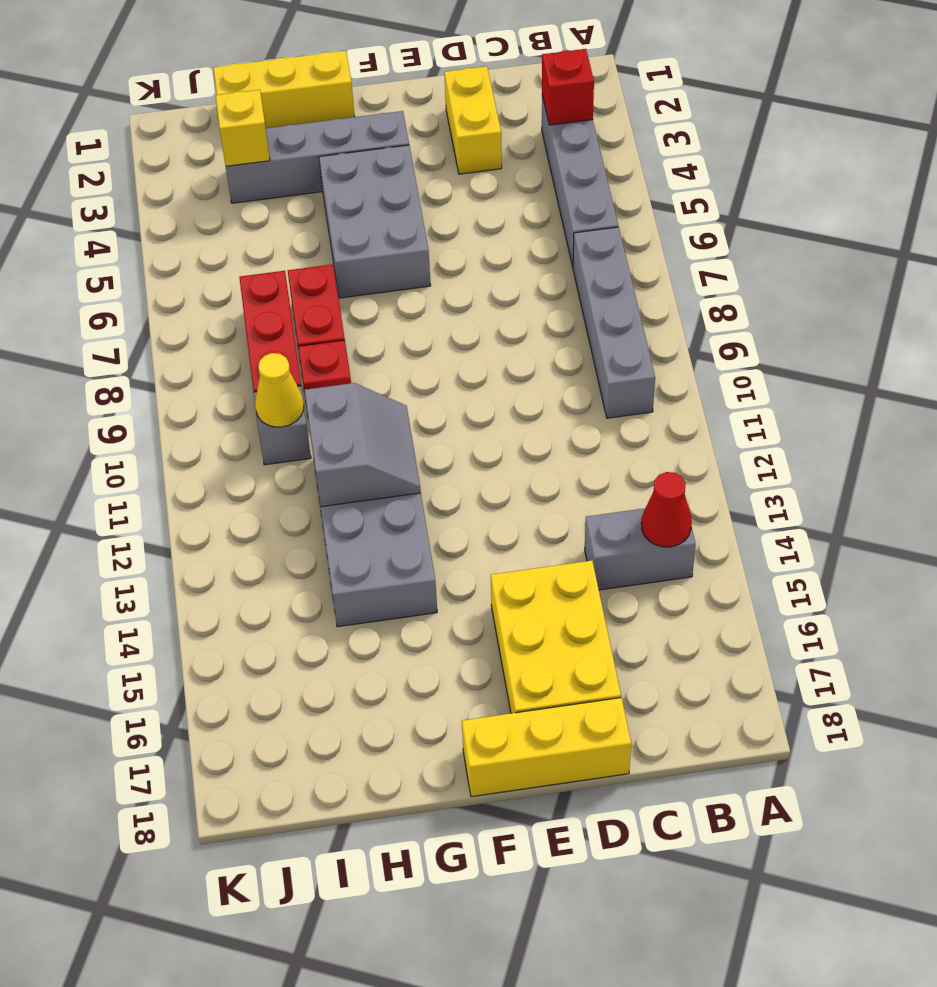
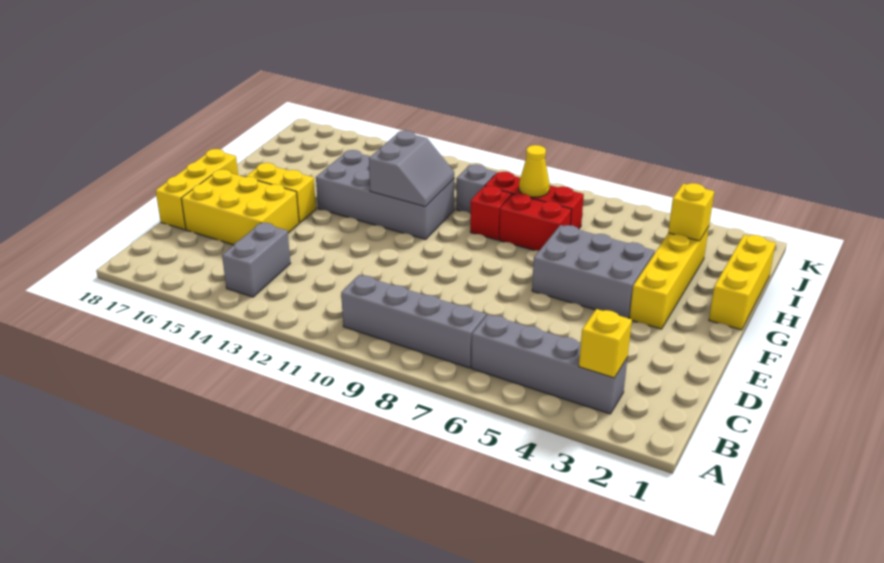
red 1x1 brick [542,49,594,125] -> yellow 1x1 brick [579,309,632,378]
red 1x1 cone [641,472,692,547] -> none
yellow 1x2 brick [444,66,502,174] -> yellow 1x2 brick moved to [246,163,316,223]
grey 1x4 brick [226,111,409,203] -> yellow 1x4 brick [629,227,709,329]
grey 2x2 slope [304,383,421,507] -> grey 2x2 slope turned to [369,130,454,207]
yellow 1x1 cone [255,353,304,427] -> yellow 1x1 cone moved to [519,145,550,197]

